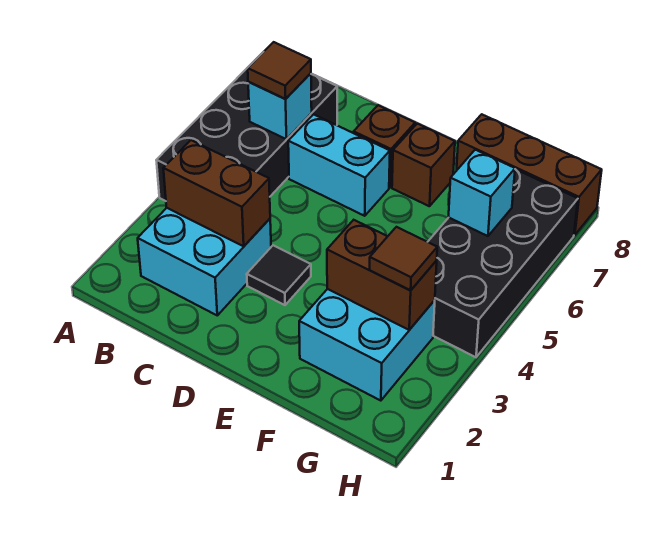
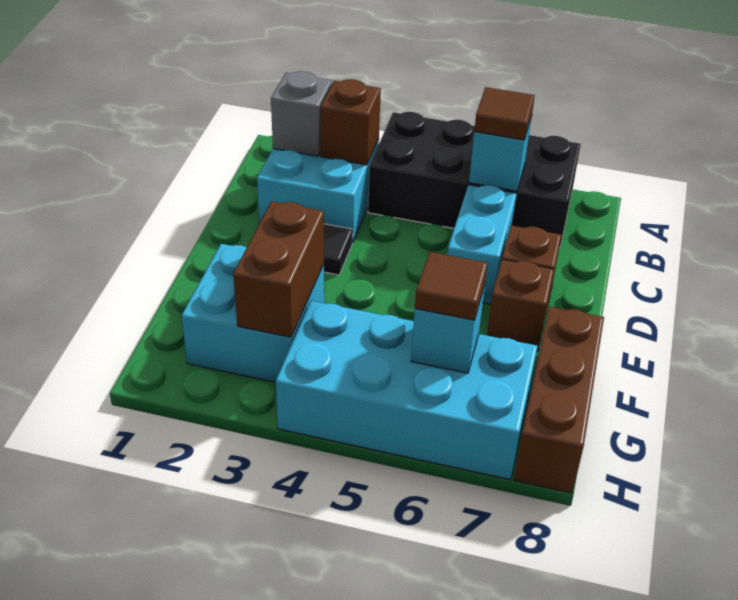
none -> grey 1x1 brick [271,71,332,156]
brown 1x2 brick [163,140,270,246] -> brown 1x1 brick [321,79,381,165]
brown 1x1 tile [370,227,437,290] -> brown 1x1 tile moved to [415,252,488,320]
black 2x4 brick [428,169,578,357] -> cyan 2x4 brick [276,301,538,480]

